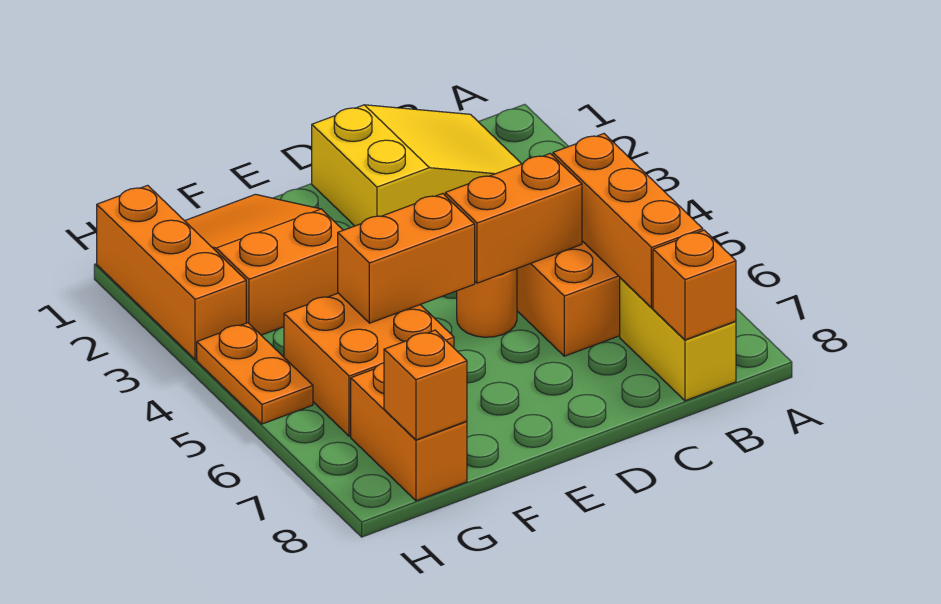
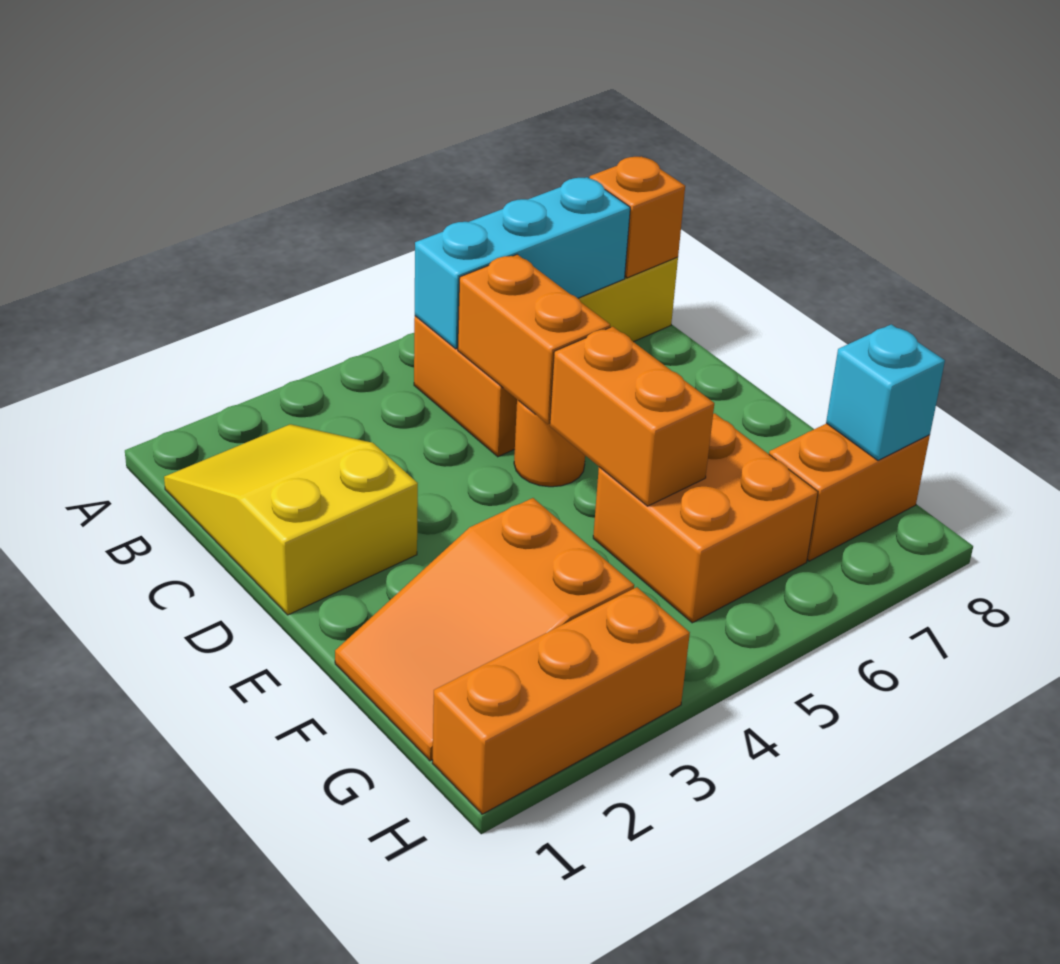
orange 1x3 brick [553,134,703,308] -> cyan 1x3 brick [415,177,630,349]
orange 1x1 brick [384,330,467,440] -> cyan 1x1 brick [826,324,945,460]
orange 1x2 plate [197,323,313,424] -> none

